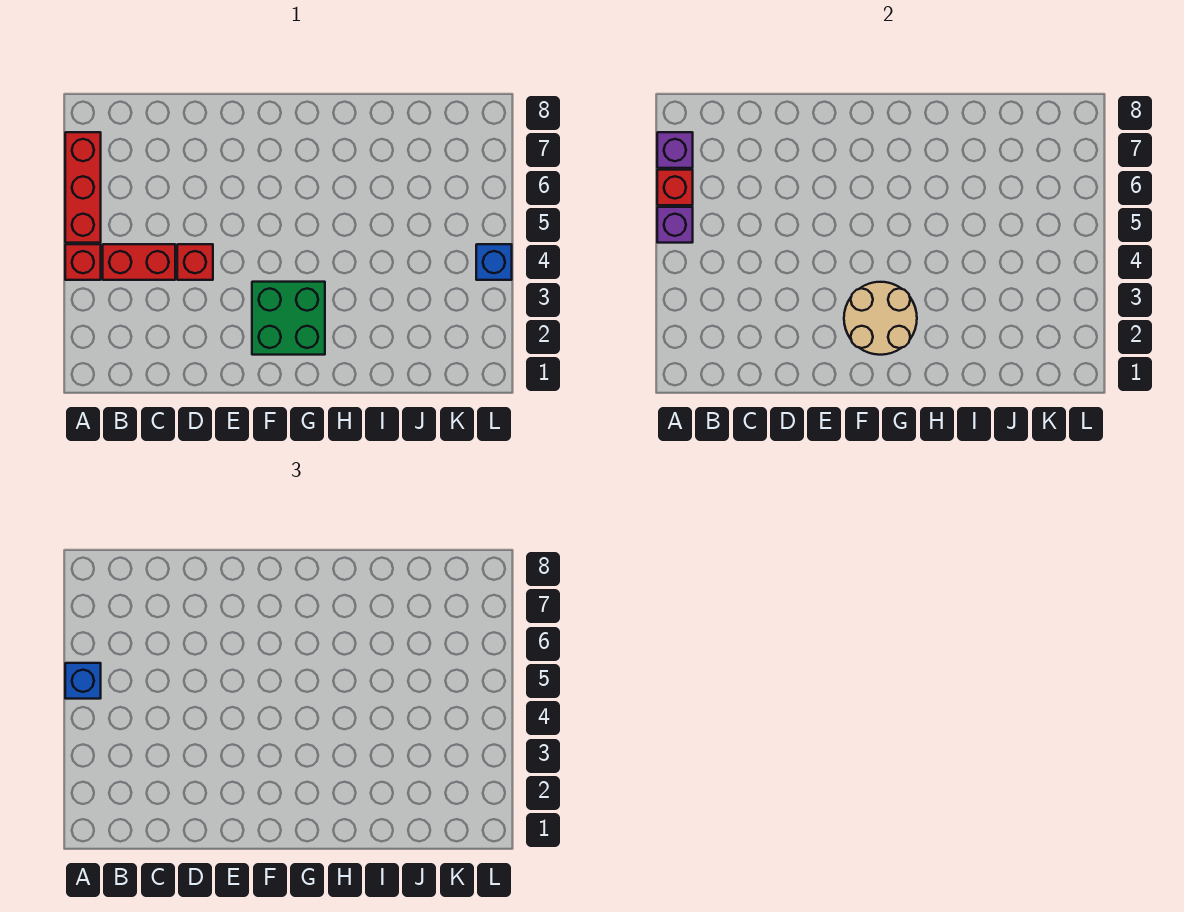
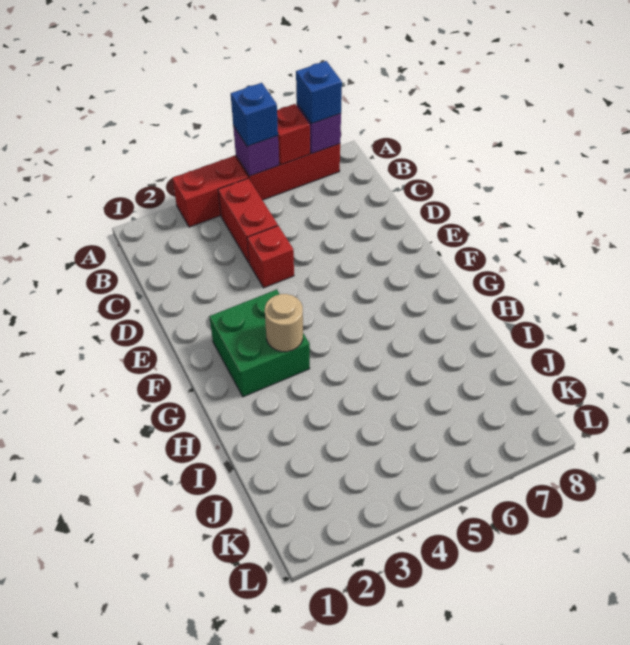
red 1x1 brick [65,244,101,280] -> red 1x2 brick [172,156,248,227]
tan 2x2 round brick [844,282,917,355] -> tan 1x1 round brick [265,294,303,352]
blue 1x1 brick [476,244,512,280] -> blue 1x1 brick moved to [296,61,342,124]

